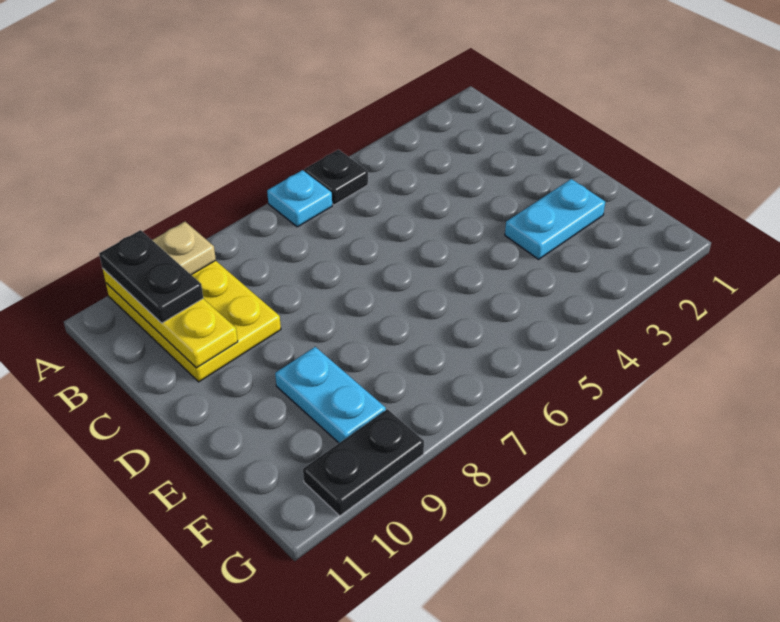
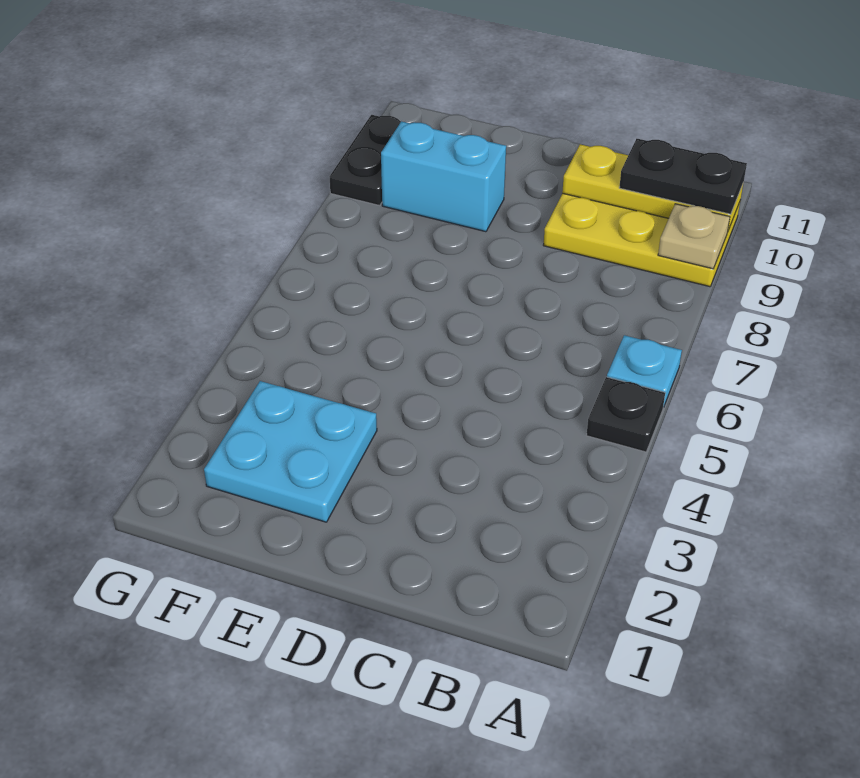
cyan 1x2 plate [505,179,605,259] -> cyan 2x2 plate [204,381,377,522]
cyan 1x2 plate [275,347,386,443] -> cyan 1x2 brick [381,121,506,232]

